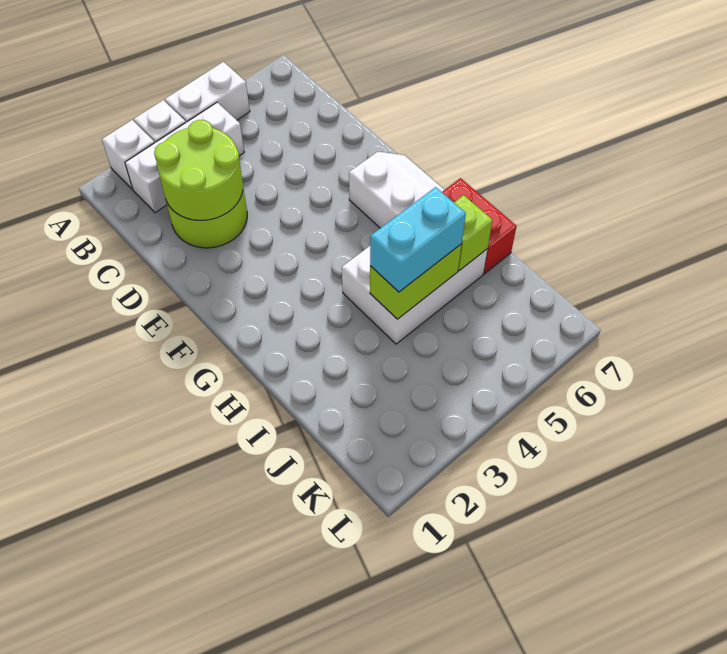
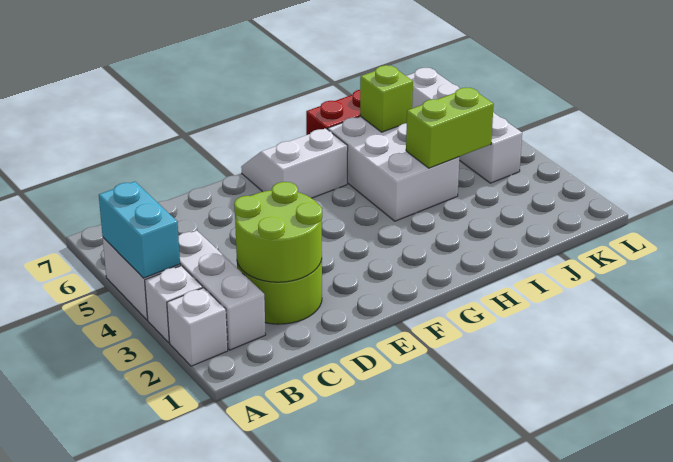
lime 1x2 brick [370,244,462,319] -> lime 1x2 brick turned to [406,87,494,168]
cyan 1x2 brick [370,187,466,292] -> cyan 1x2 brick moved to [99,182,180,278]
none -> white 1x4 brick [407,68,522,183]

